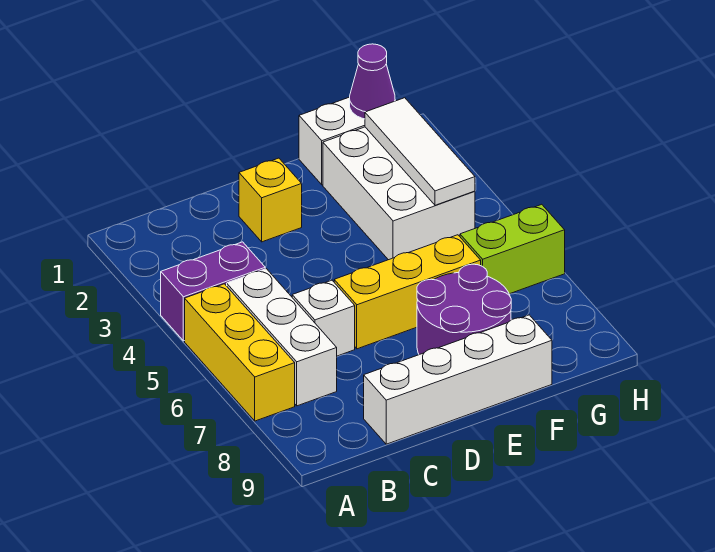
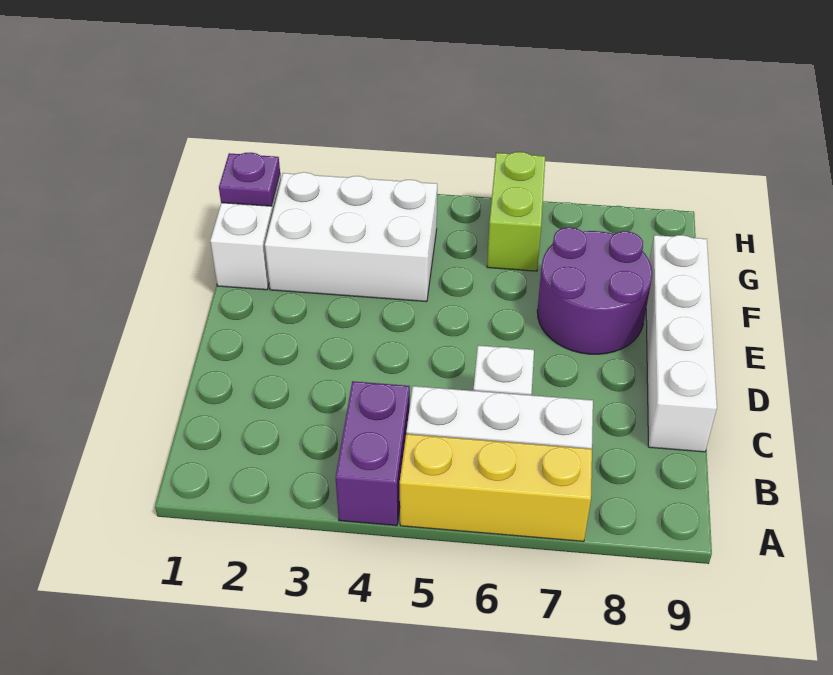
yellow 1x1 brick [239,158,302,242] -> none
yellow 1x3 brick [334,235,481,349] -> none
purple 1x1 cone [350,44,395,119] -> purple 1x1 plate [219,152,280,206]
white 1x3 tile [365,98,475,205] -> none

